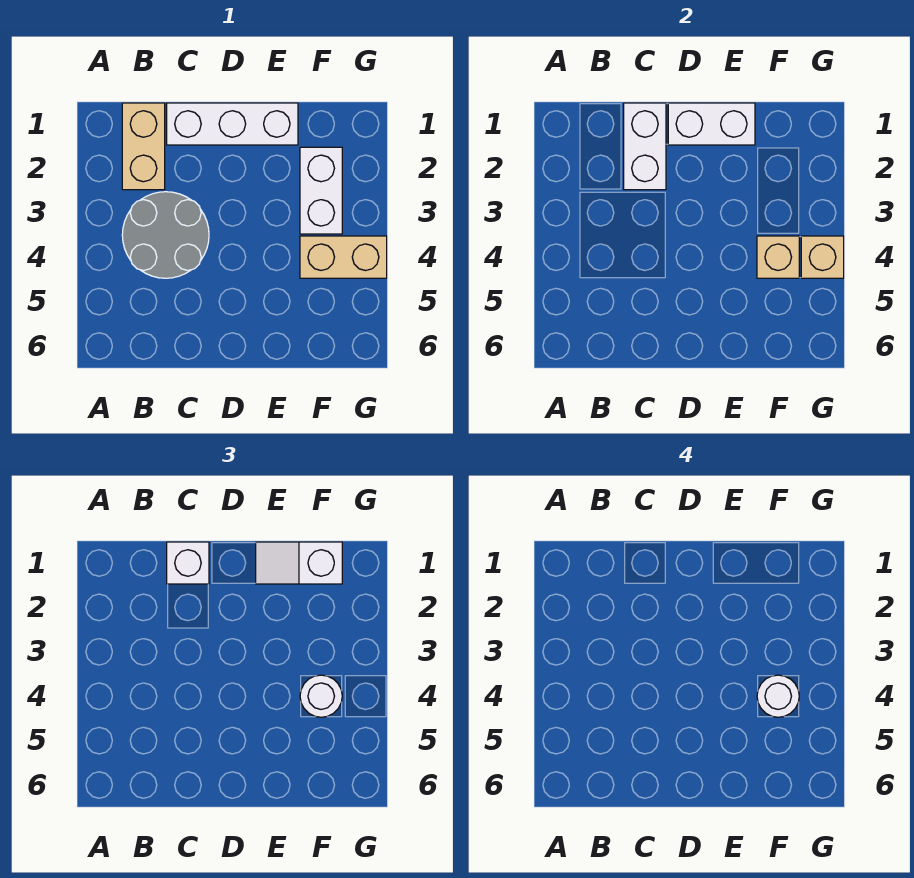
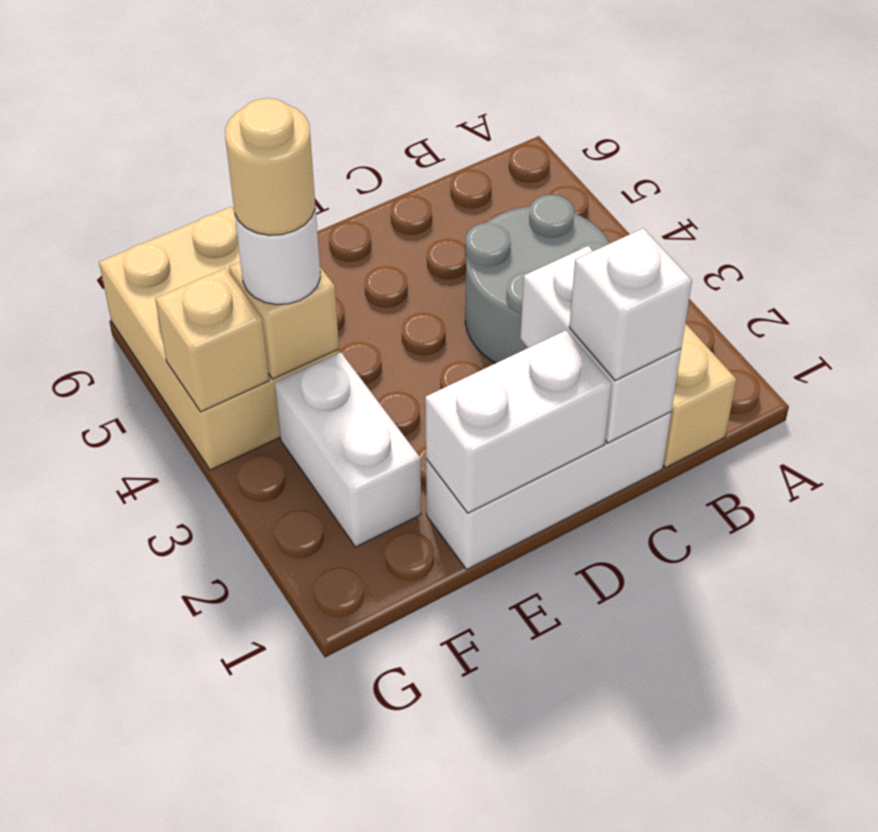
white 1x2 slope [256,542,342,584] -> none
tan 1x2 brick [300,236,387,278] -> tan 2x3 brick [99,207,339,470]
white 1x1 round brick [757,675,799,717] -> tan 1x1 round brick [225,98,315,235]

